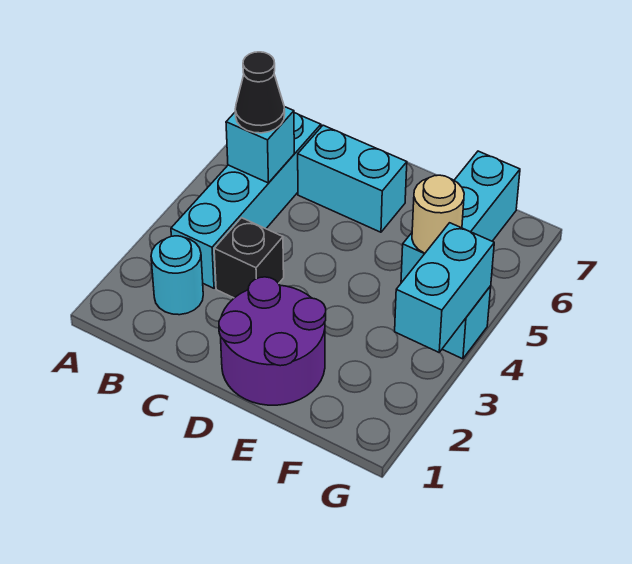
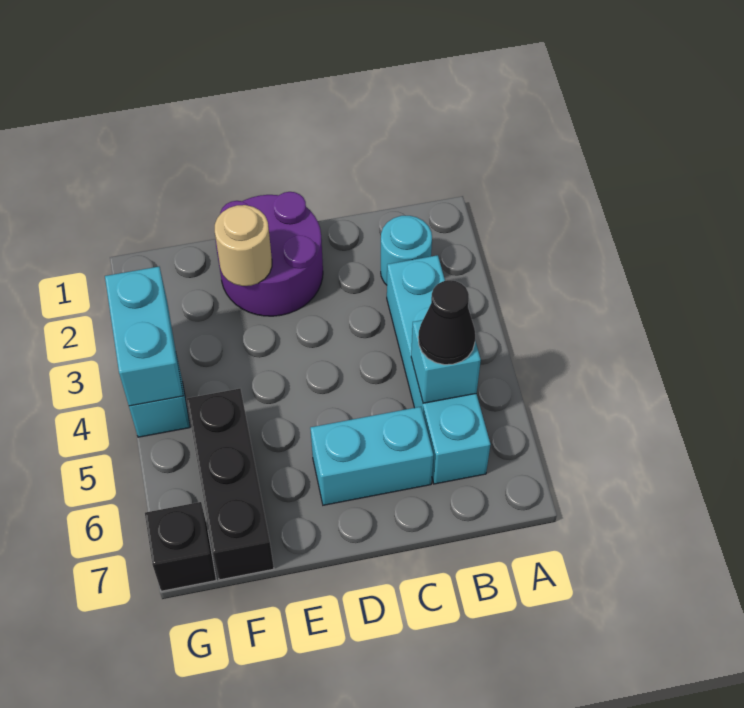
black 1x1 brick [214,218,284,298] -> black 1x1 brick moved to [145,502,216,591]
cyan 1x3 brick [401,151,520,283] -> black 1x3 brick [187,389,274,580]
tan 1x1 round brick [412,175,464,253] -> tan 1x1 round brick moved to [215,205,272,286]

